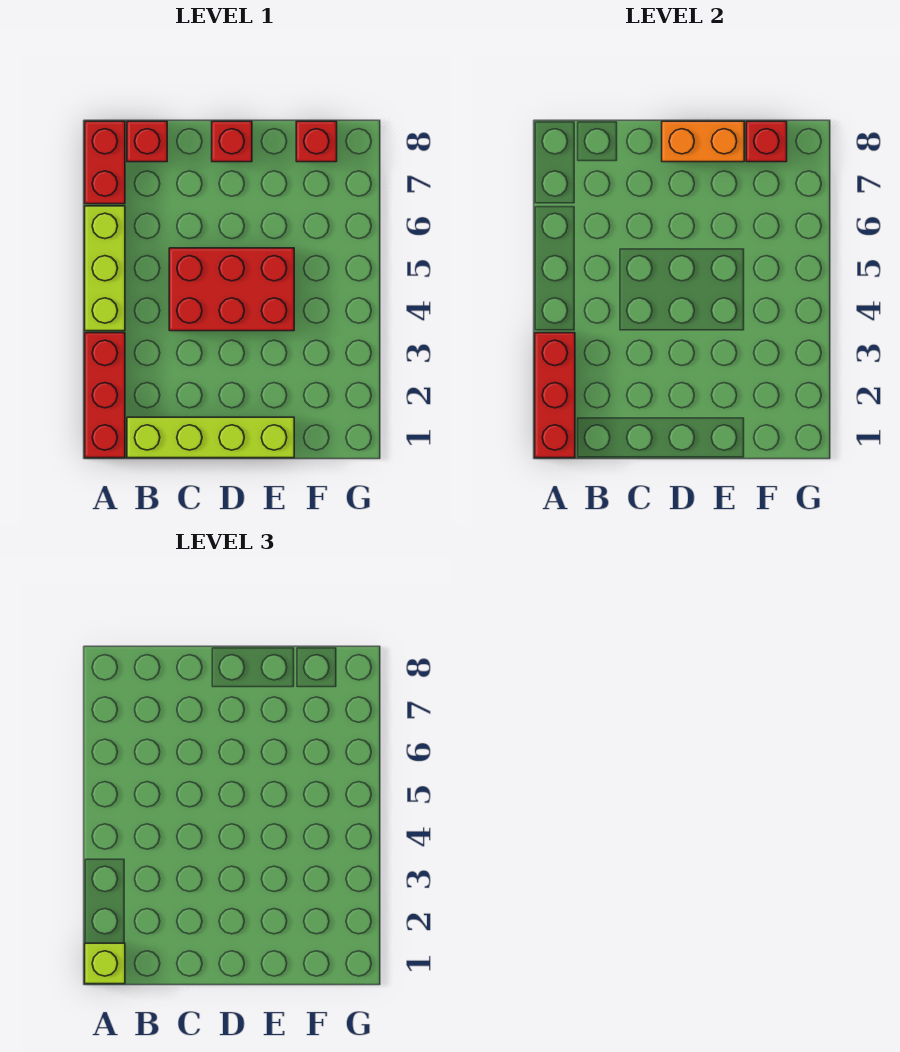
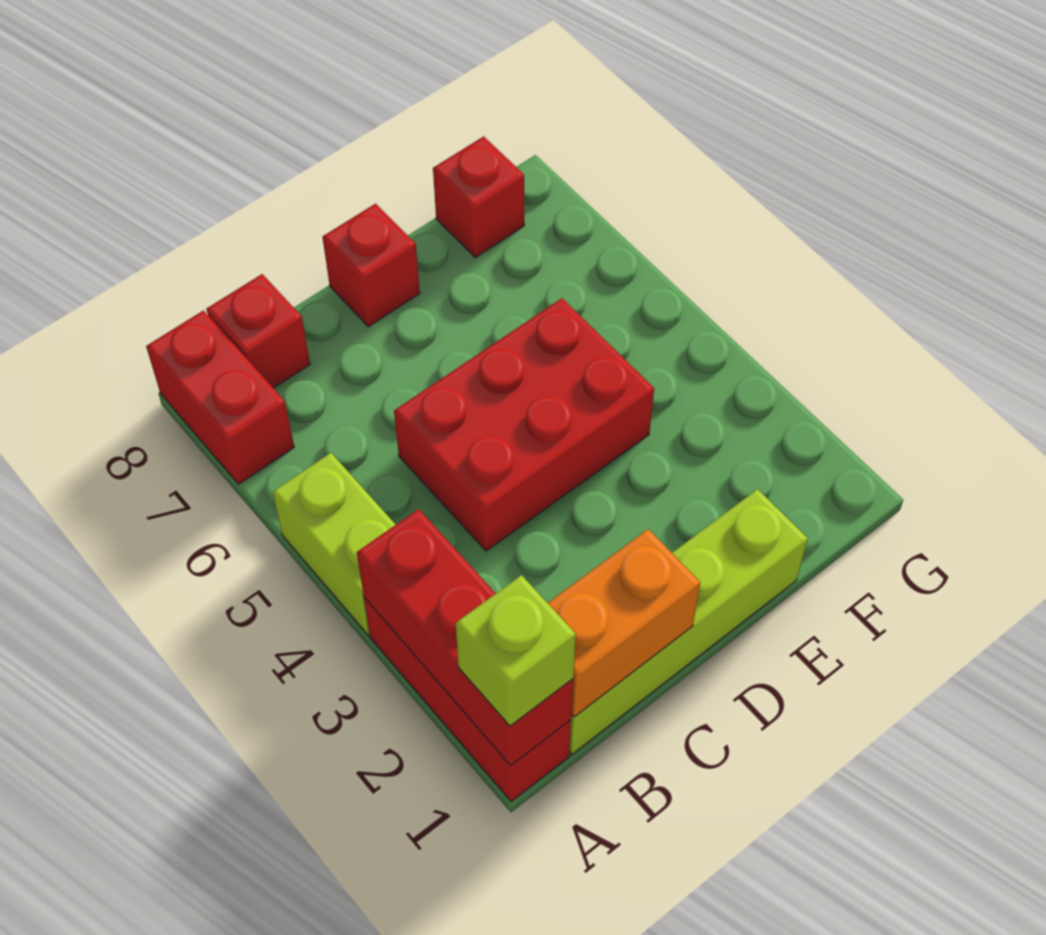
lime 1x3 brick [85,206,125,331] -> lime 1x2 brick [273,453,396,635]
orange 1x2 brick [662,121,744,162] -> orange 1x2 brick moved to [548,529,700,717]
red 1x1 brick [746,121,787,162] -> none

